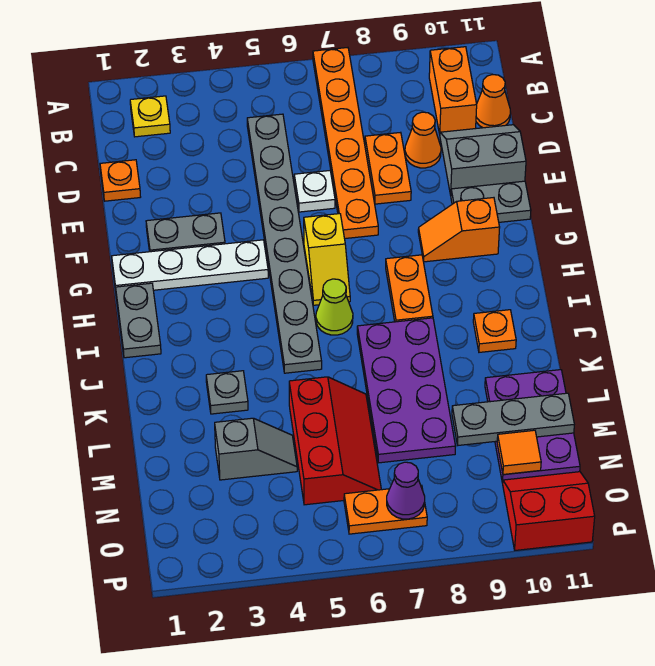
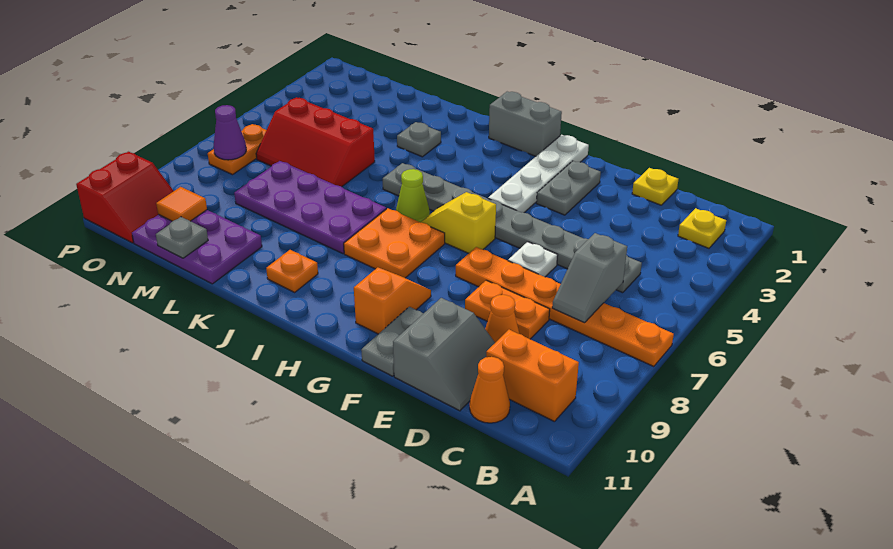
orange 1x1 plate [100,160,140,201] -> yellow 1x1 plate [632,168,678,205]
grey 1x2 plate [116,283,161,358] -> grey 1x2 brick [489,92,562,156]
orange 1x2 plate [386,255,433,322] -> orange 2x2 plate [344,208,445,278]
grey 1x2 slope [215,418,297,480] -> grey 1x2 slope moved to [552,233,627,323]
grey 1x3 plate [452,393,574,445] -> grey 1x1 plate [156,217,208,258]

